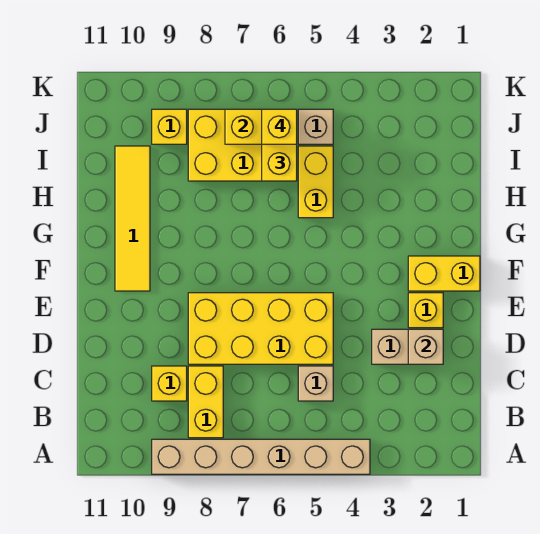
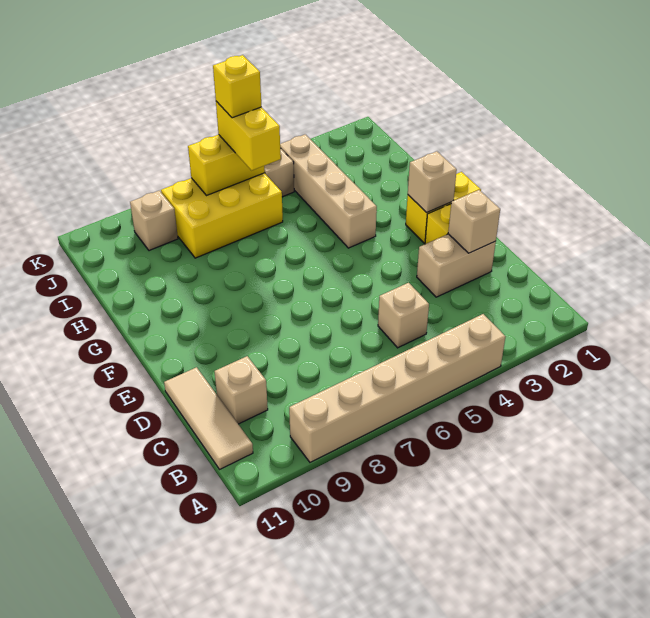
yellow 1x2 brick [188,366,223,438] -> none
none -> tan 1x3 tile [164,367,253,469]
yellow 1x1 brick [152,366,187,401] -> none
none -> tan 1x1 brick [214,356,268,424]
yellow 2x4 brick [188,293,333,364] -> none
none -> tan 1x1 brick [408,151,457,213]
yellow 1x4 tile [115,146,150,291] -> none
none -> tan 1x4 brick [280,134,377,248]
yellow 1x2 brick [298,146,333,218] -> none
yellow 1x1 brick [152,109,187,144] -> tan 1x1 brick [130,190,178,251]

